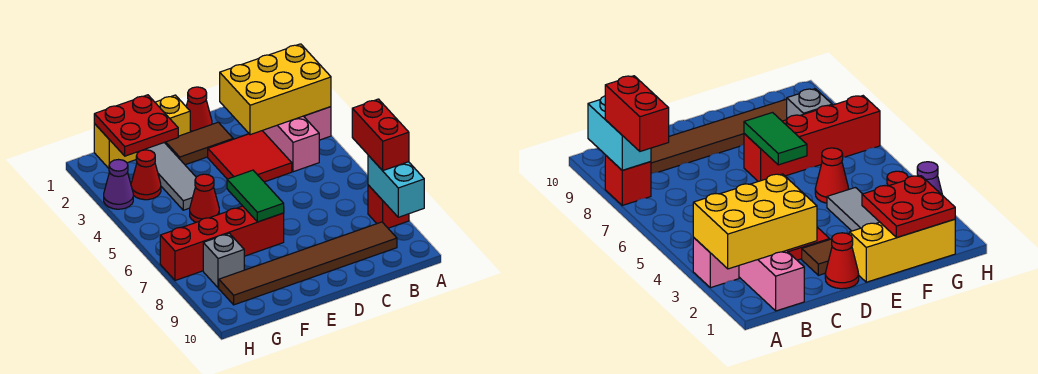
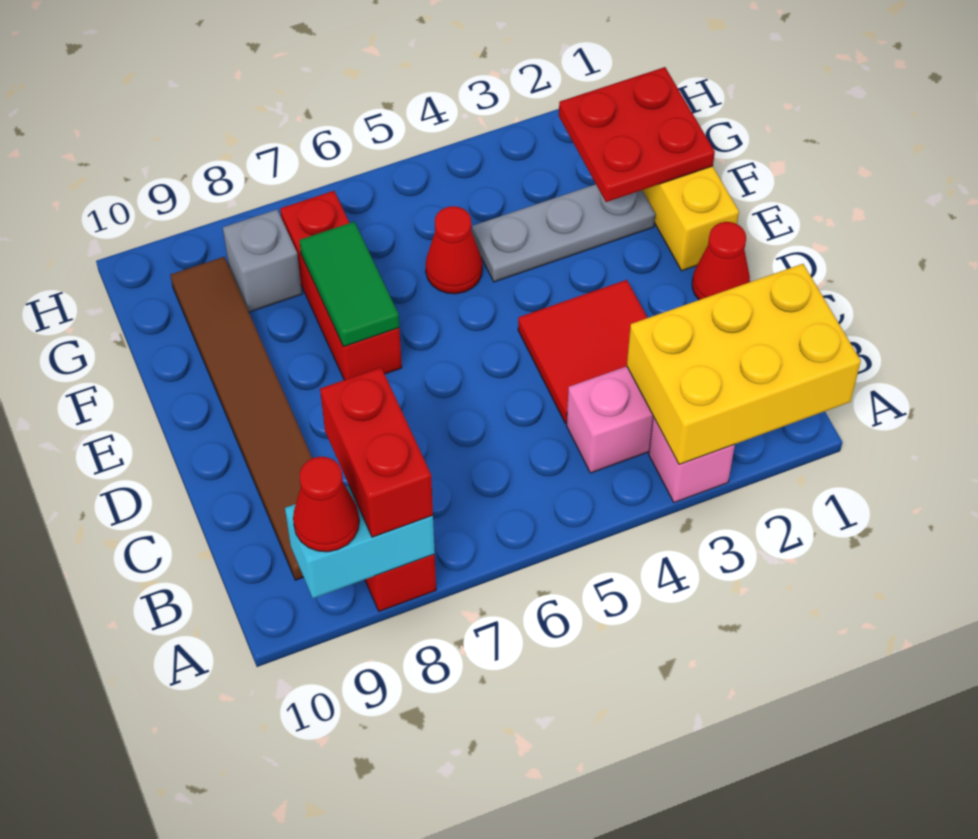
yellow 2x3 brick [220,44,331,135] -> yellow 2x3 brick turned to [627,264,861,464]
red 1x2 brick [352,99,409,171] -> red 1x2 brick turned to [320,368,433,537]
brown 1x2 tile [165,122,233,165] -> none
green 1x2 tile [227,170,284,222] -> green 1x2 tile turned to [299,222,399,347]
red 1x4 brick [160,206,284,281] -> red 1x3 brick [280,191,402,380]
grey 1x3 tile [137,143,196,210] -> grey 1x3 plate [472,184,655,282]
red 1x1 cone [131,150,161,200] -> red 1x1 cone moved to [293,457,359,552]
purple 1x1 cone [104,160,133,209] -> none

